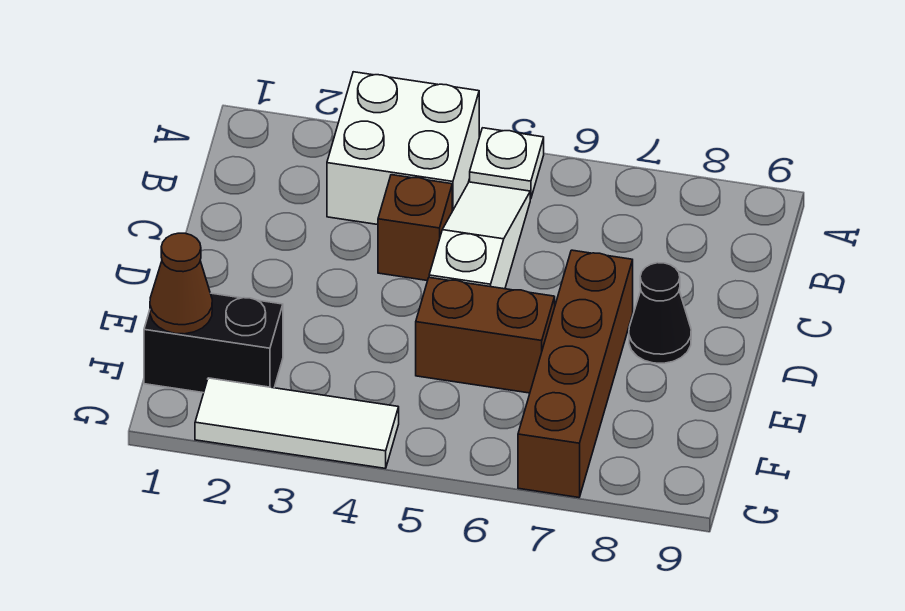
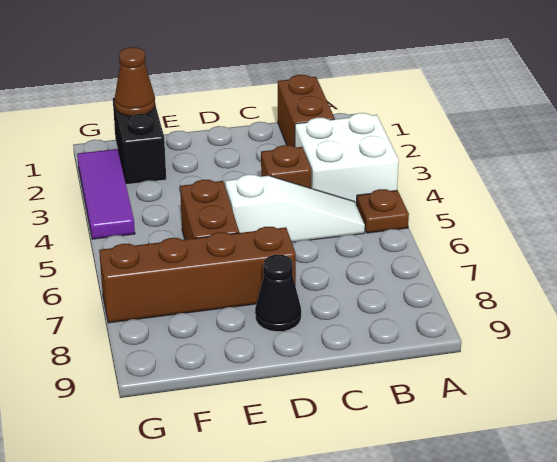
white 1x1 plate [470,128,544,199] -> brown 1x1 plate [357,189,409,233]
none -> brown 1x2 brick [278,75,335,147]
white 1x3 tile [195,378,399,469] -> purple 1x3 tile [77,149,135,239]

